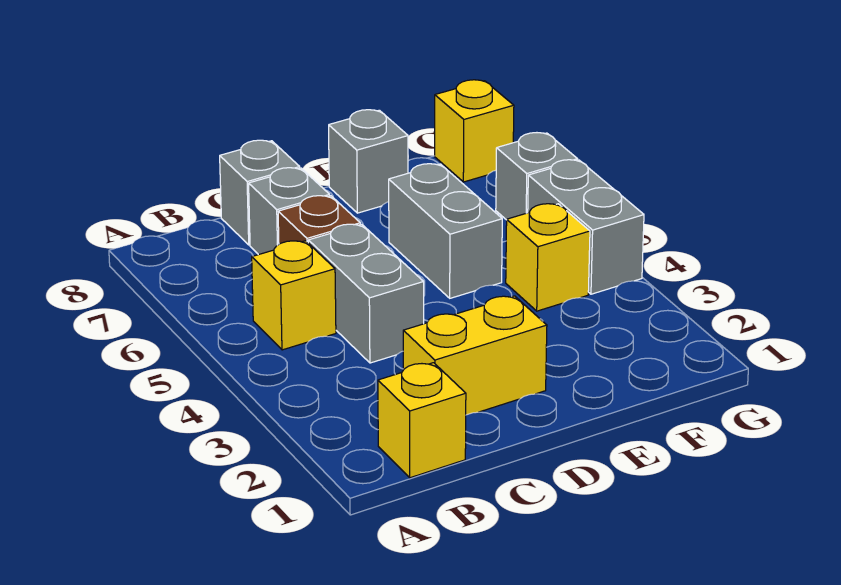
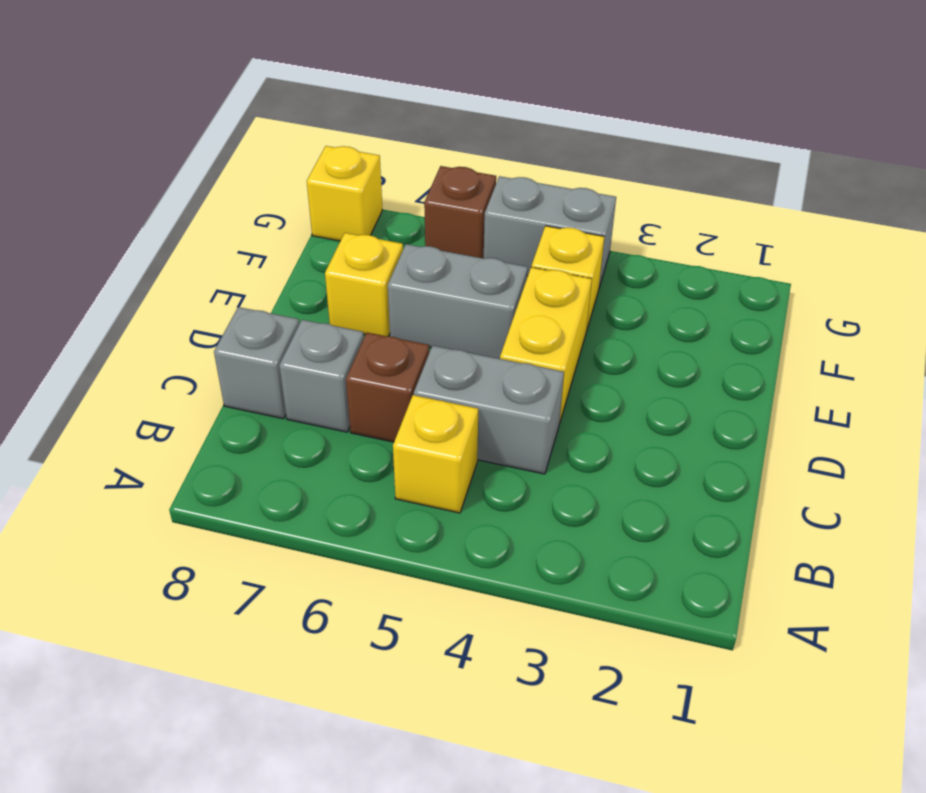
yellow 1x1 brick [378,363,466,478] -> yellow 1x1 brick moved to [325,233,403,336]
yellow 1x2 brick [403,296,547,415] -> yellow 1x2 brick moved to [500,267,592,424]
grey 1x1 brick [329,110,408,213] -> none
grey 1x1 brick [496,133,578,220] -> brown 1x1 brick [424,166,496,259]

